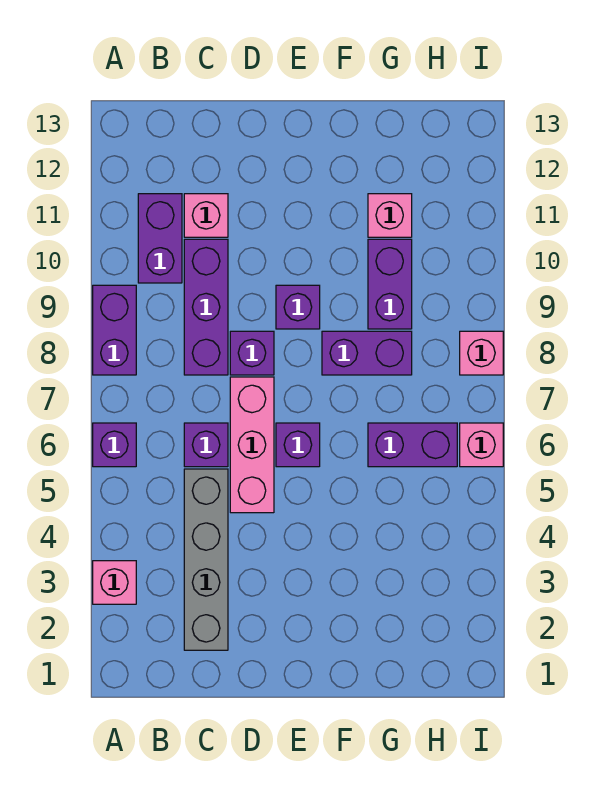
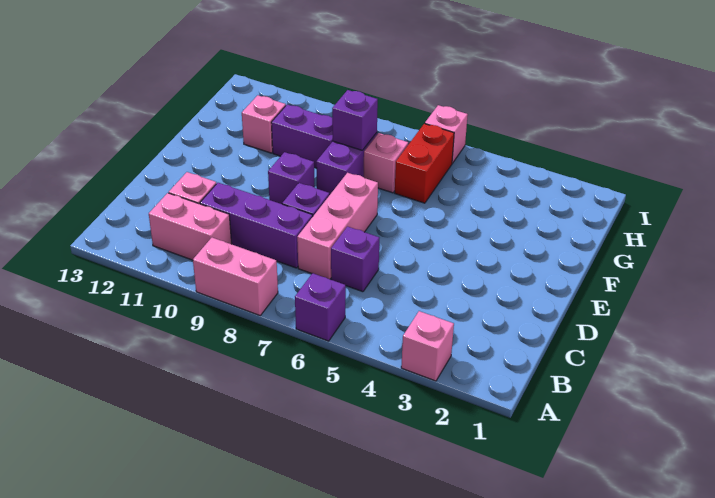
purple 1x2 brick [93,285,136,375] -> pink 1x2 brick [193,238,278,315]
purple 1x2 brick [138,194,182,283] -> pink 1x2 brick [149,193,232,260]
grey 1x4 brick [184,469,228,650] -> none
pink 1x3 brick [230,377,274,513] -> pink 1x3 brick turned to [297,173,378,279]
purple 1x1 brick [276,423,320,467] -> purple 1x1 brick moved to [332,90,378,150]
purple 1x2 brick [368,423,457,467] -> red 1x2 brick [395,124,454,203]
pink 1x1 brick [460,331,503,375] -> pink 1x1 brick moved to [364,133,408,193]

